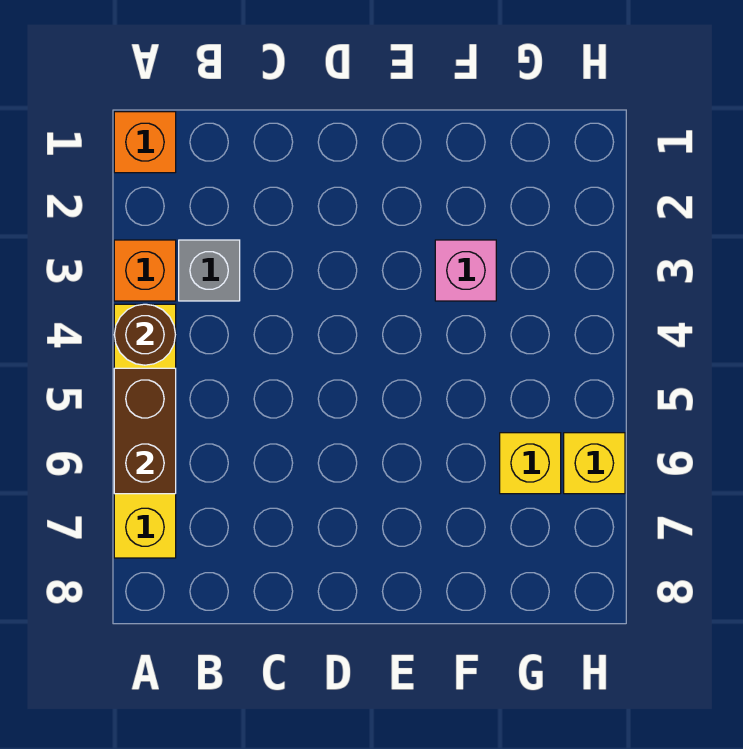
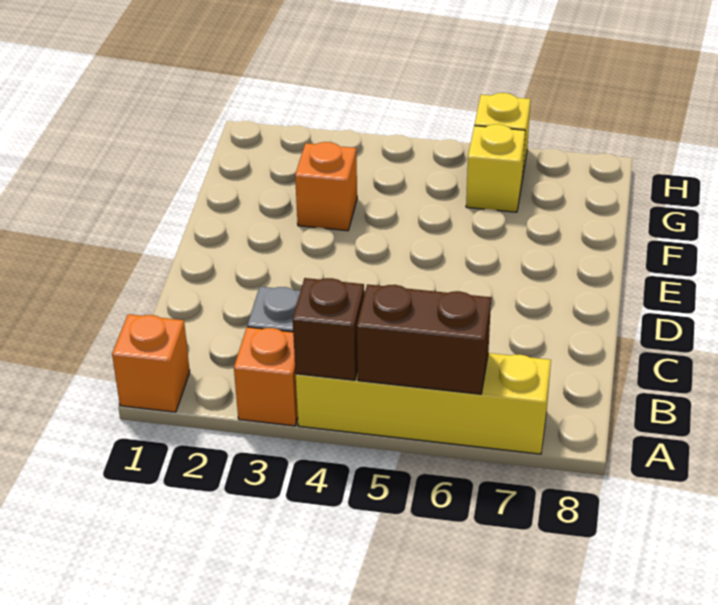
brown 1x1 round brick [114,304,176,365] -> brown 1x1 brick [293,278,364,380]
pink 1x1 brick [435,240,496,301] -> orange 1x1 brick [295,142,357,231]

